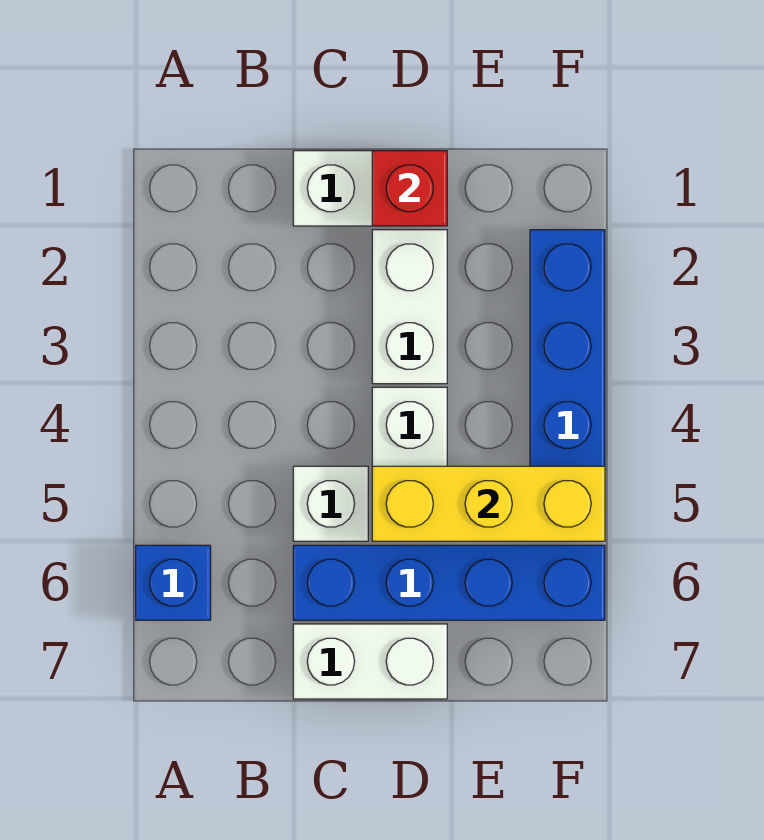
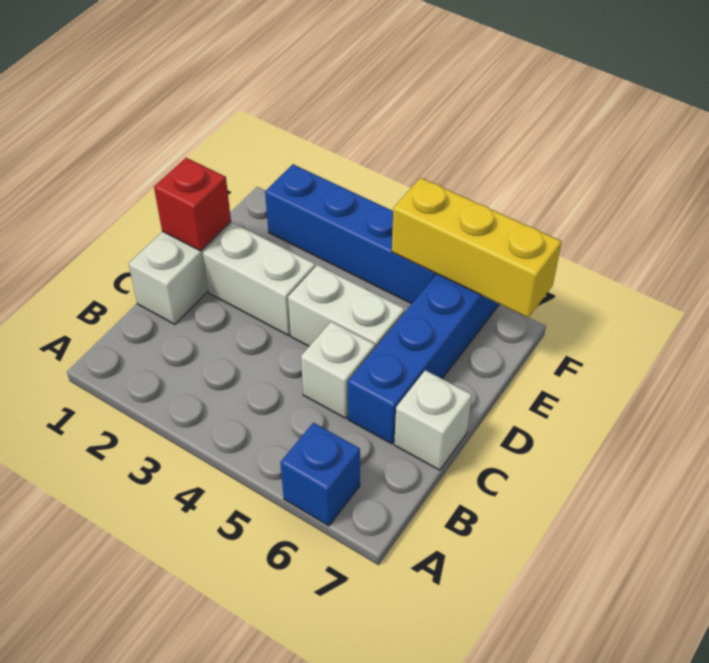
white 1x2 brick [293,624,447,699] -> white 1x1 brick [394,370,472,470]
yellow 1x3 brick [372,466,605,541] -> yellow 1x3 brick turned to [392,178,562,318]

